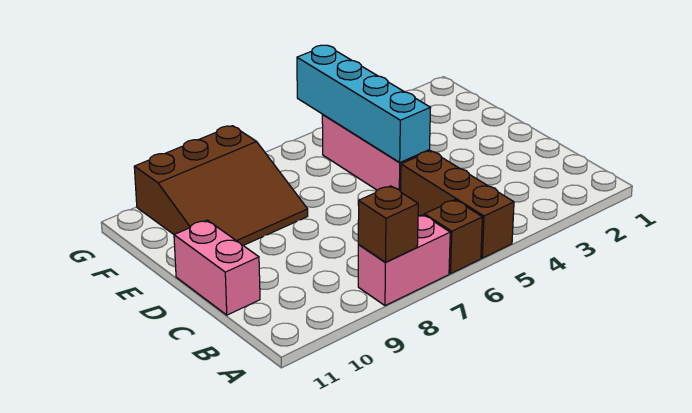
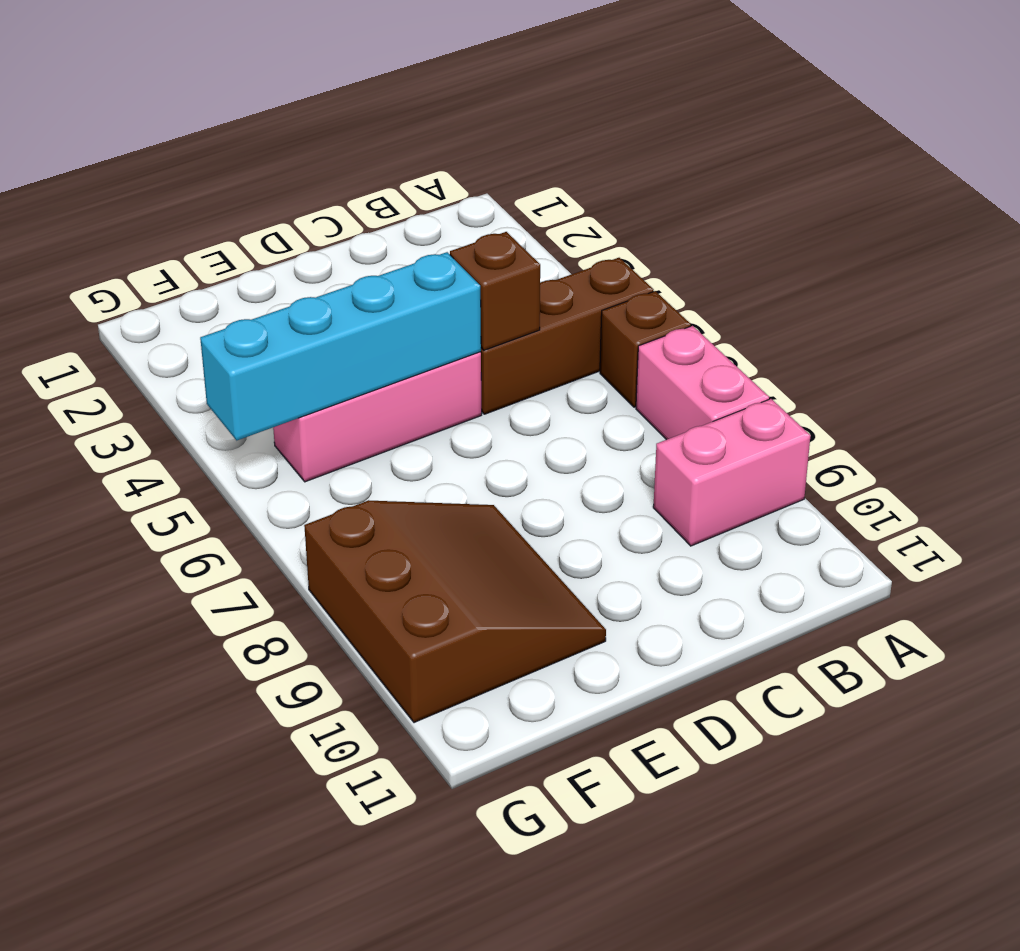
brown 1x1 brick [358,186,418,262] -> brown 1x1 brick moved to [450,232,540,350]
pink 1x2 brick [174,220,260,315] -> pink 1x2 brick moved to [653,399,810,546]

